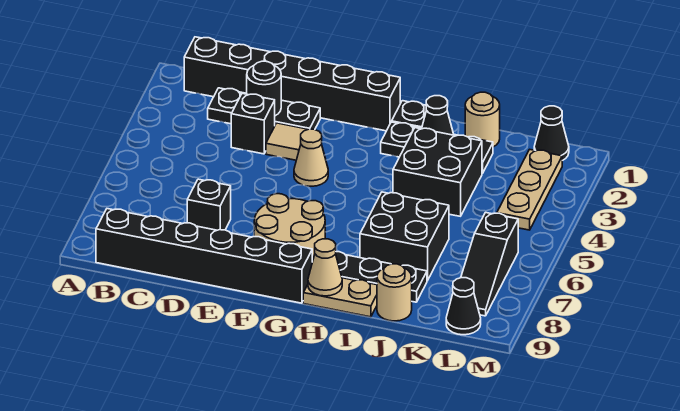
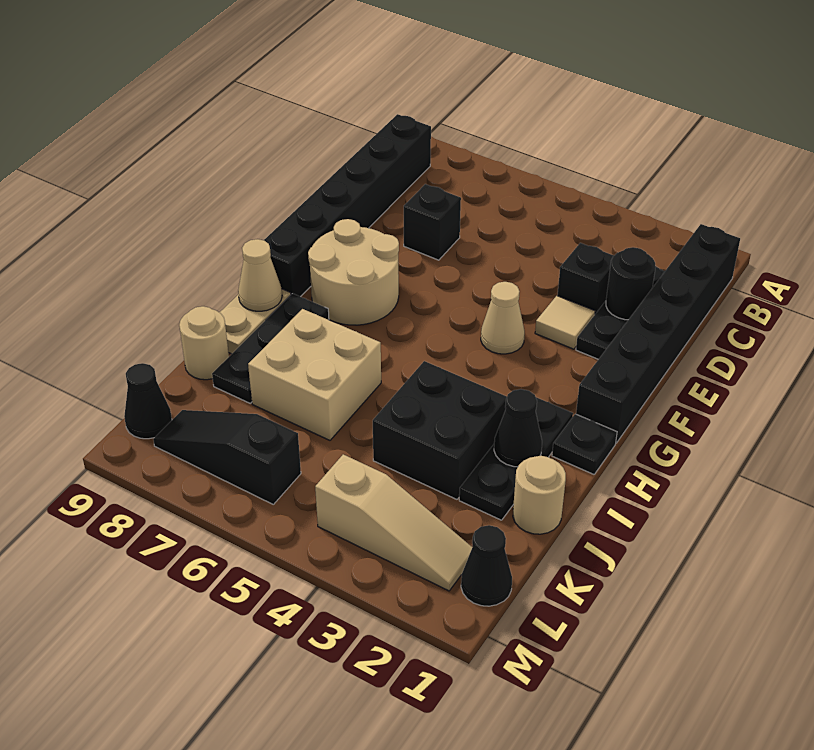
black 2x2 brick [360,192,449,281] -> tan 2x2 brick [248,309,381,440]
tan 1x3 plate [497,149,562,230] -> tan 1x3 slope [315,454,472,591]

